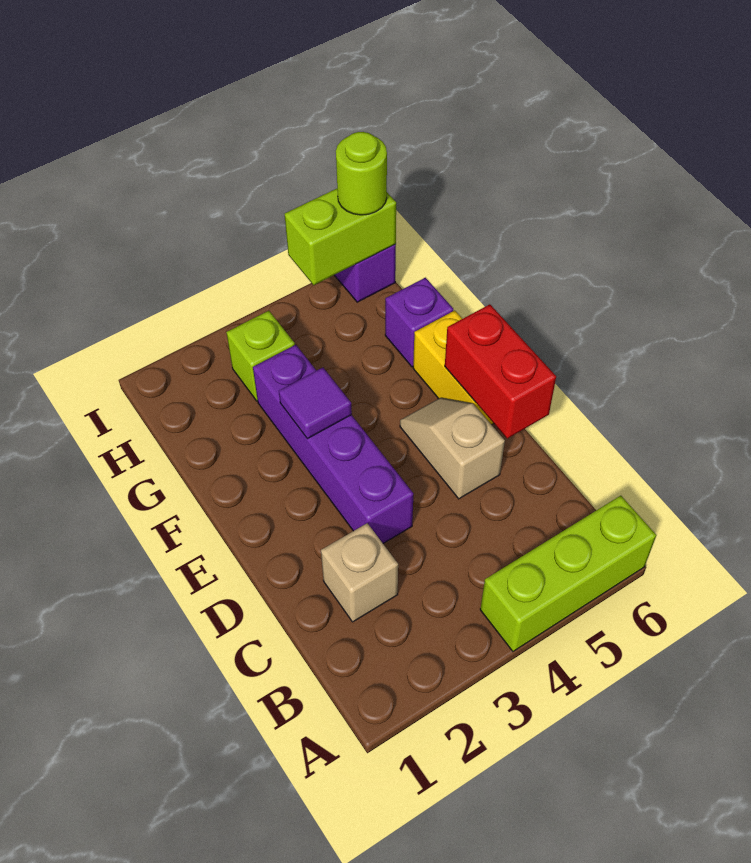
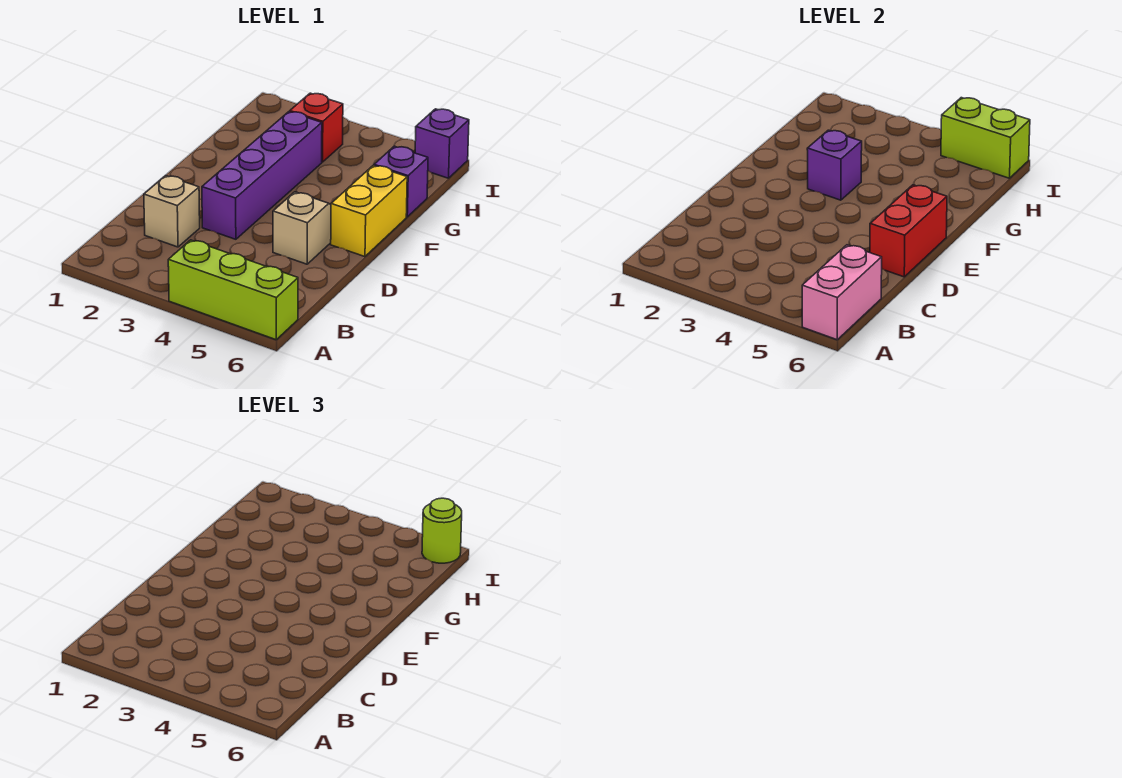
none -> pink 1x2 brick [802,245,882,340]
purple 1x1 tile [279,368,352,439] -> purple 1x1 brick [807,130,862,200]
lime 1x1 brick [226,311,295,401] -> red 1x1 brick [290,93,343,162]

